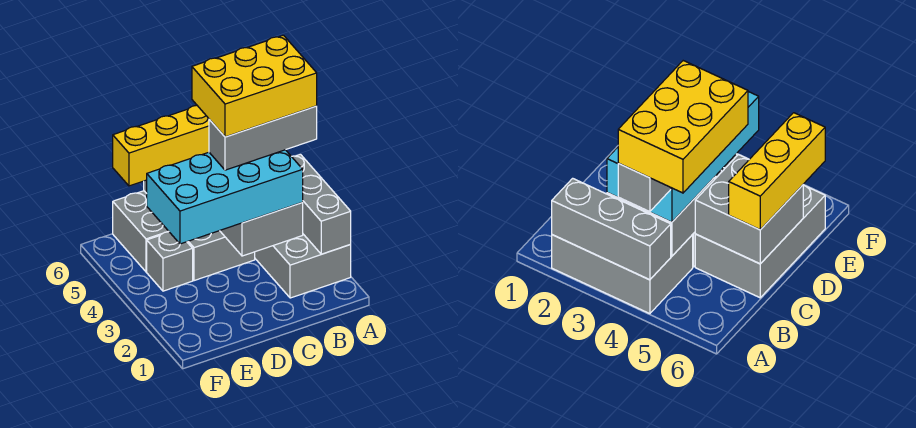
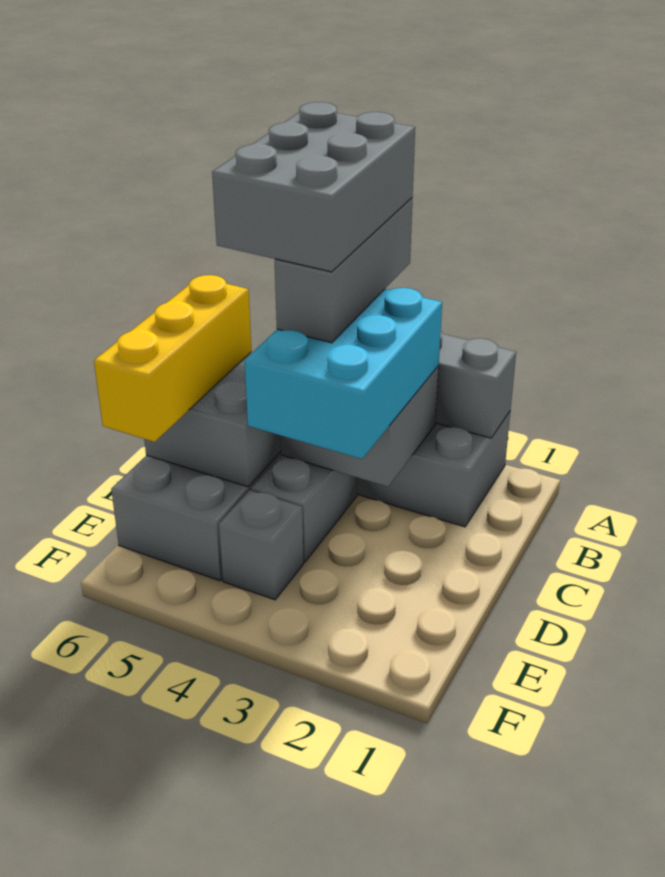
yellow 2x3 brick [192,35,317,137] -> grey 2x3 brick [212,102,415,272]
cyan 2x4 brick [147,150,303,244] -> cyan 2x3 brick [244,288,442,459]

